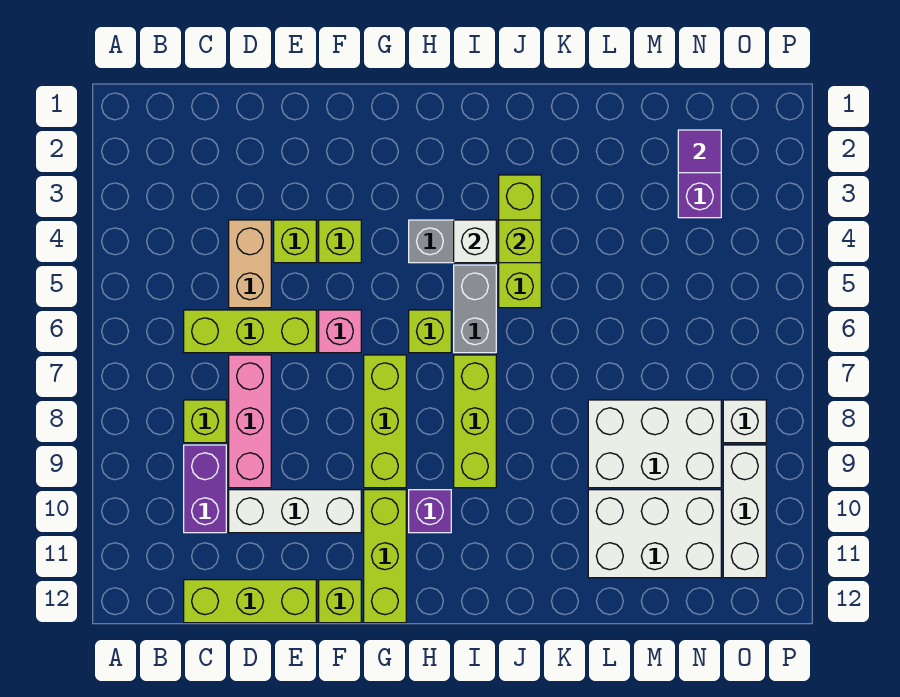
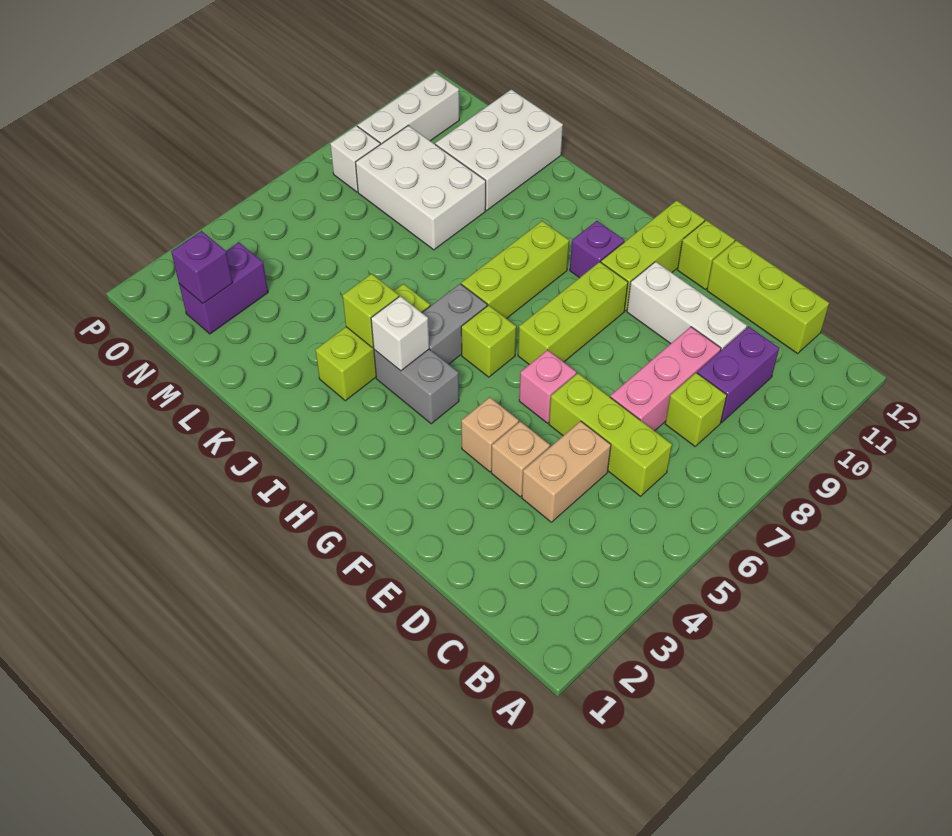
lime 1x1 brick [274,220,316,263] -> tan 1x1 brick [491,421,550,497]
lime 1x1 brick [319,220,361,263] -> tan 1x1 brick [461,397,519,472]
white 2x3 brick [588,490,721,578] -> white 2x3 brick turned to [435,89,563,210]
purple 1x1 tile [678,130,721,173] -> purple 1x1 brick [171,231,233,303]

